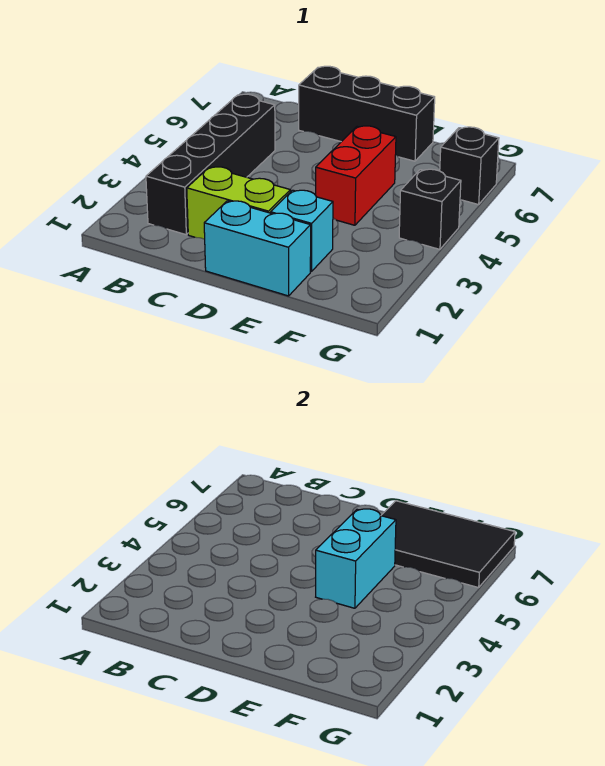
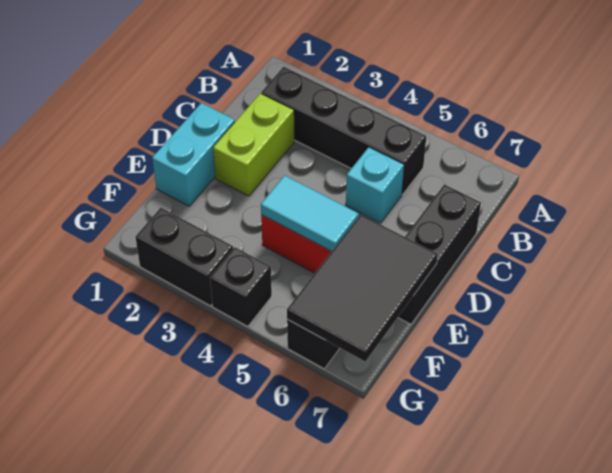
cyan 1x1 brick [271,190,333,272] -> cyan 1x1 brick moved to [346,147,404,223]
cyan 1x2 brick [316,509,396,608] -> cyan 1x2 tile [261,175,359,251]
none -> black 1x2 brick [136,208,233,306]

